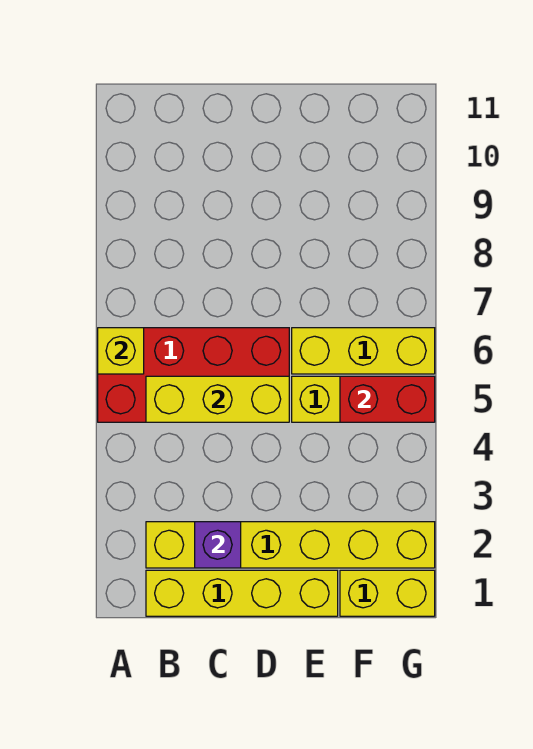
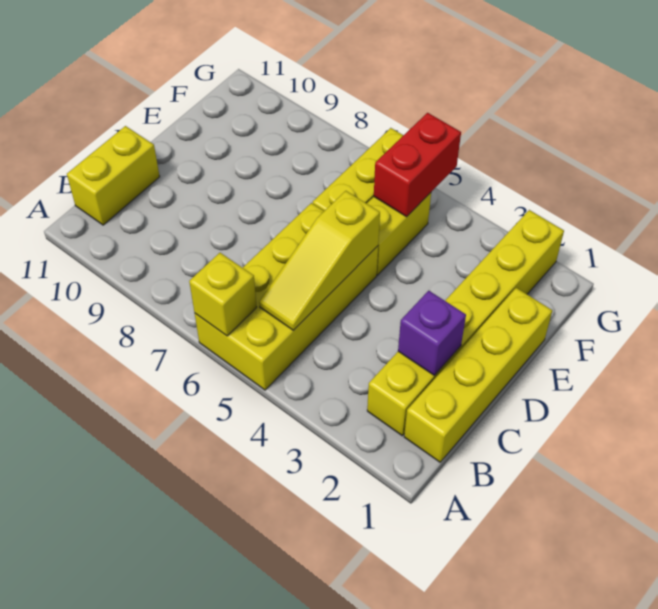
red 2x4 brick [98,328,289,422] -> yellow 2x4 brick [195,203,378,390]
yellow 1x3 brick [146,376,289,422] -> yellow 1x3 slope [259,191,380,330]
yellow 1x2 brick [340,570,435,616] -> yellow 1x2 brick moved to [67,126,160,225]

